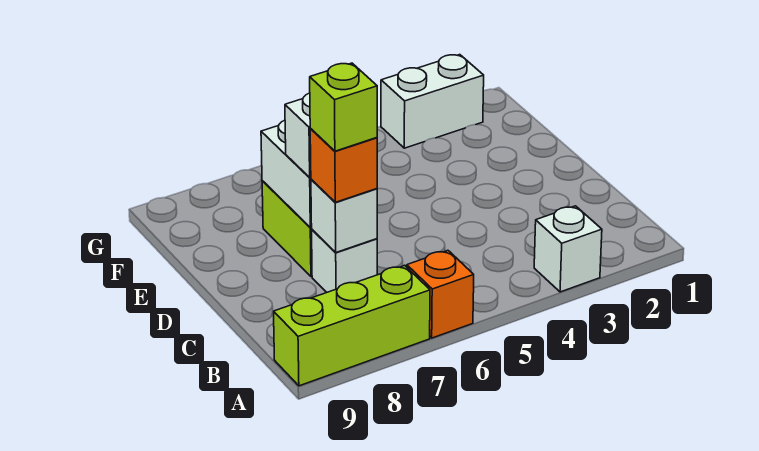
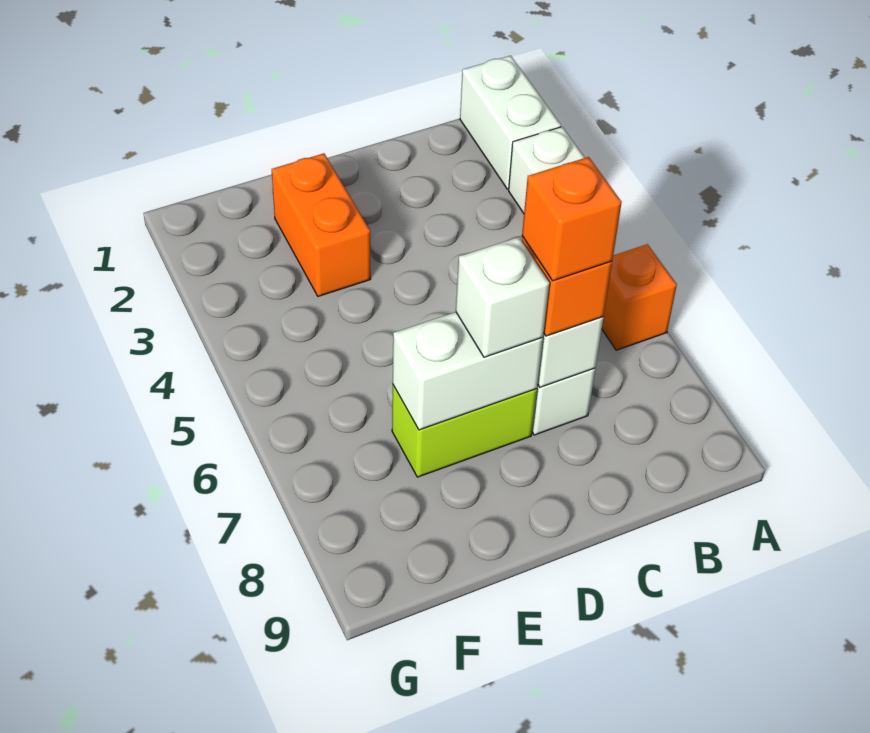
lime 1x3 brick [274,265,430,386] -> none
lime 1x1 brick [310,63,377,151] -> orange 1x1 brick [522,157,622,281]
none -> orange 1x2 brick [272,153,371,296]
white 1x2 brick [381,55,484,148] -> white 1x2 brick moved to [460,56,561,189]

